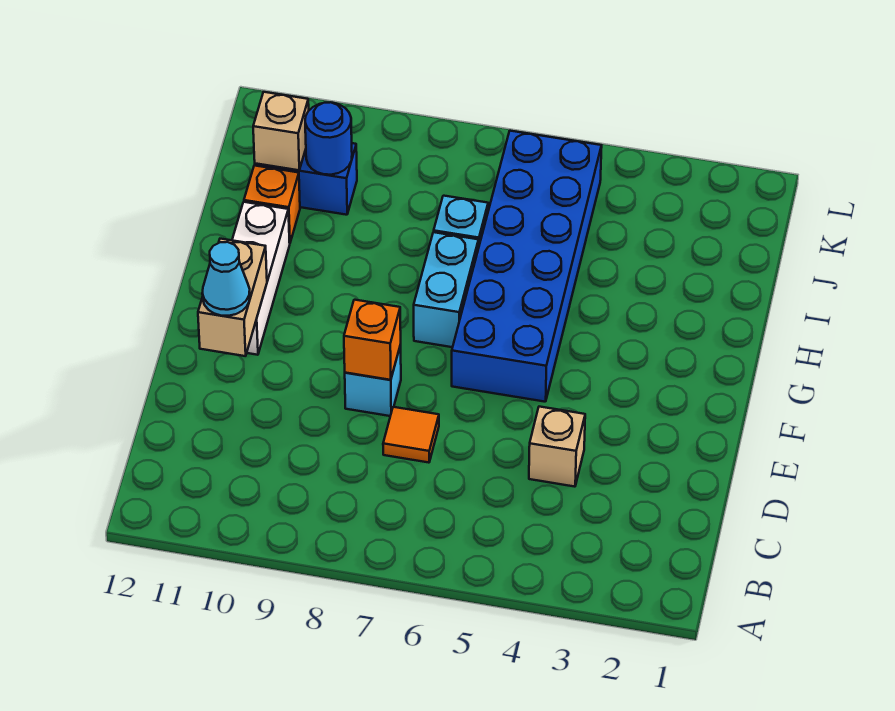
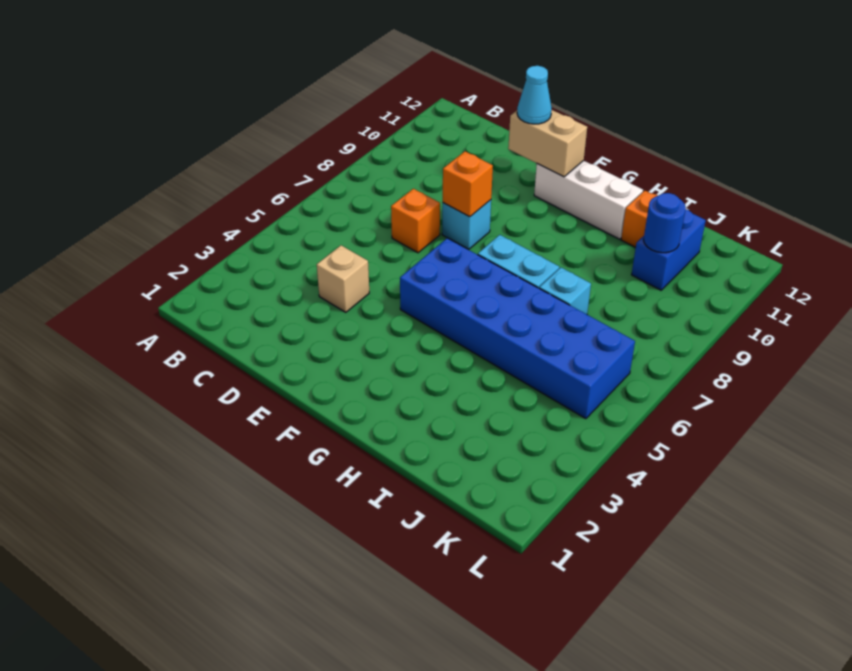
orange 1x1 tile [383,407,439,463] -> orange 1x1 brick [391,189,440,253]
tan 1x1 brick [253,92,309,170] -> none

